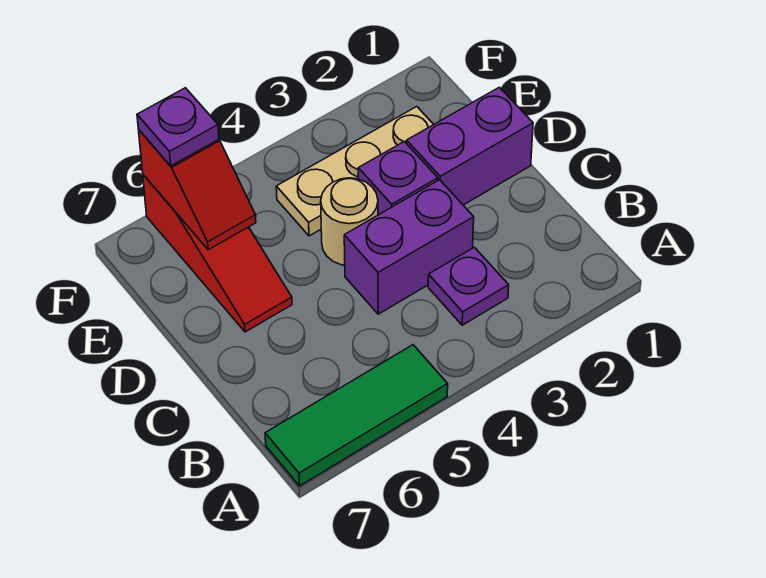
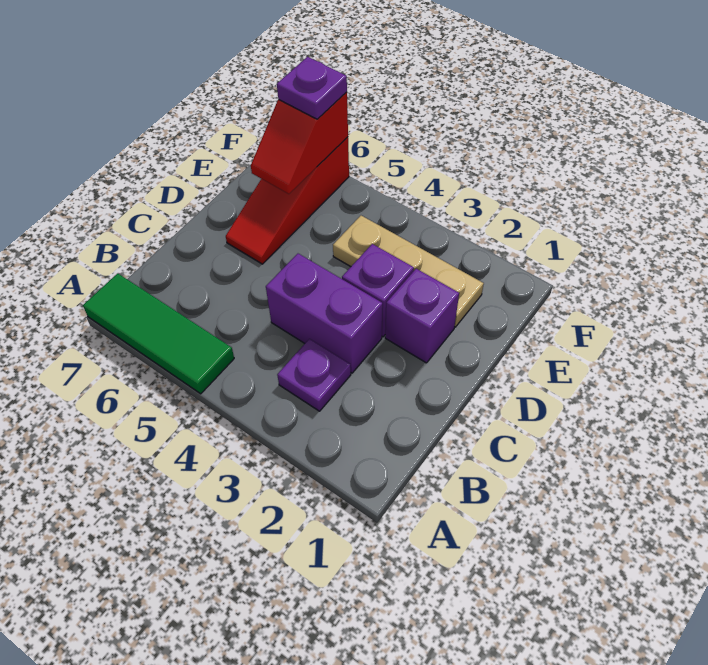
purple 1x2 brick [407,87,533,205] -> purple 1x1 brick [385,269,459,363]
tan 1x1 round brick [321,178,378,265] -> none

